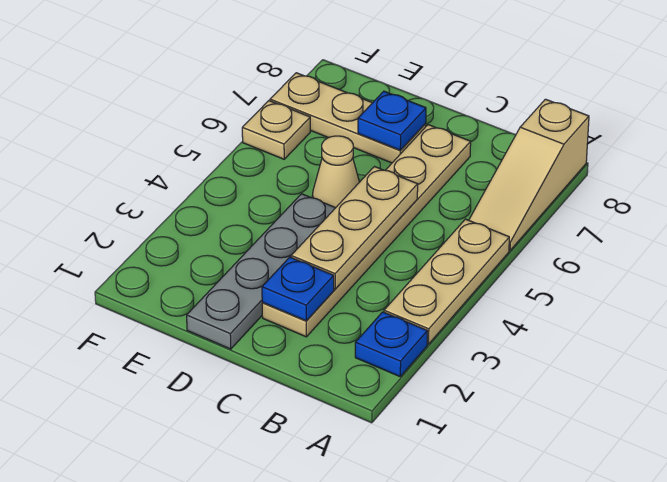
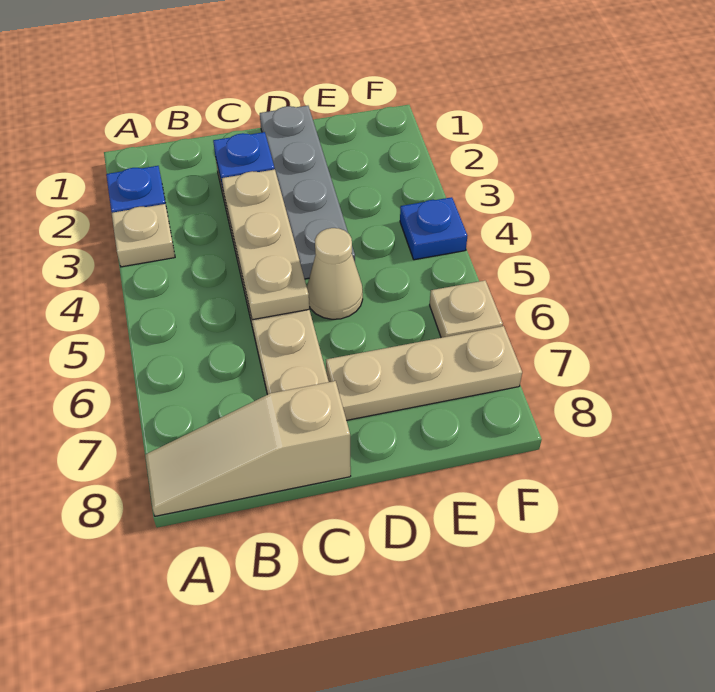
tan 1x3 plate [384,219,509,344] -> tan 1x1 plate [112,204,175,267]
tan 1x3 slope [469,99,589,251] -> tan 1x3 slope turned to [145,381,351,516]
blue 1x1 plate [358,91,426,150] -> blue 1x1 plate moved to [400,197,467,260]

